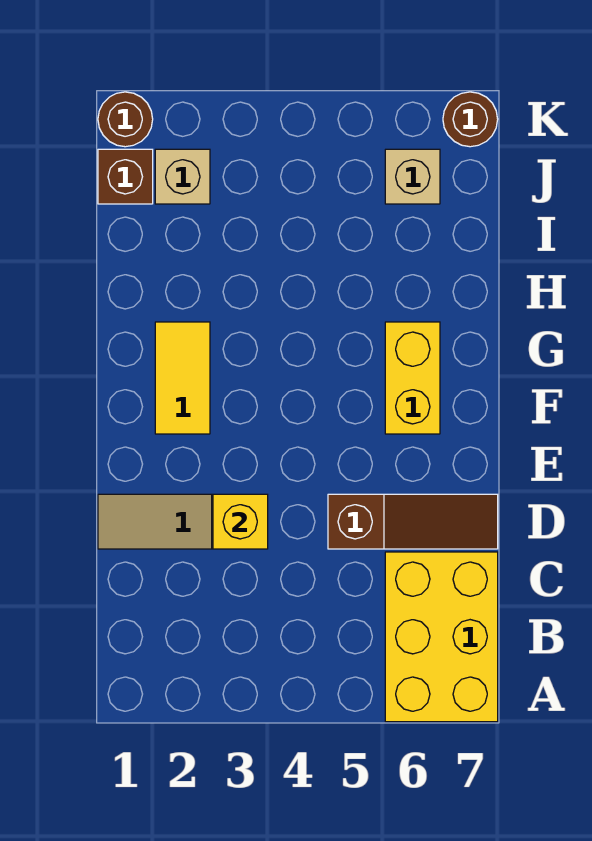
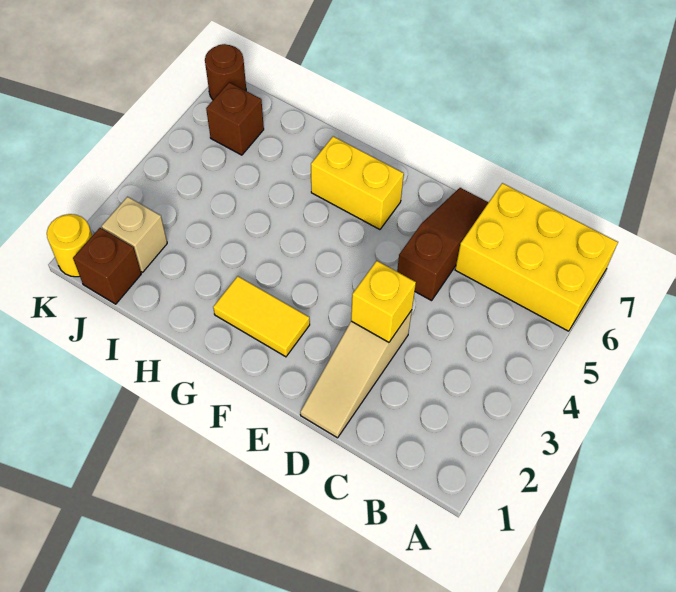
tan 1x1 brick [385,149,440,204] -> brown 1x1 brick [206,82,264,155]
brown 1x1 round brick [98,92,153,147] -> yellow 1x1 round brick [47,214,92,277]

